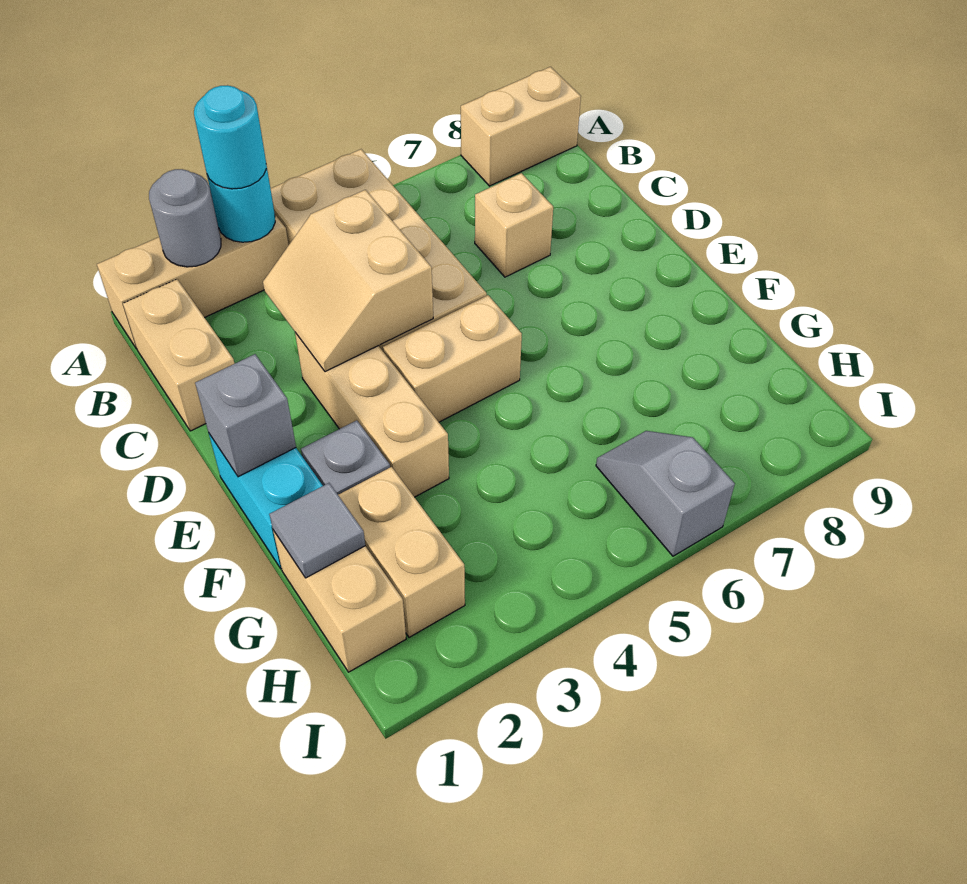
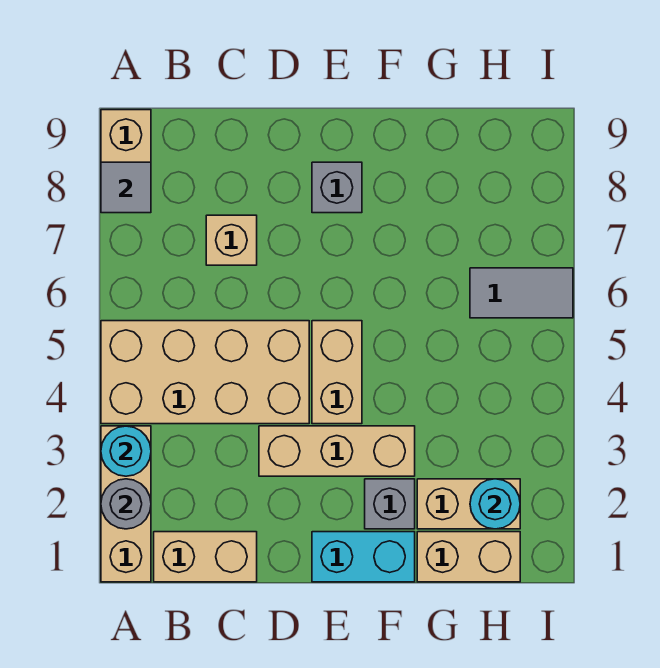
cyan 1x1 round brick [194,85,266,189] -> cyan 1x1 round brick moved to [470,479,520,529]
tan 2x2 slope [263,190,433,372] -> none
grey 1x1 brick [195,354,296,477] -> grey 1x1 brick moved to [312,162,362,213]
grey 1x1 tile [269,483,365,578] -> grey 1x1 tile moved to [101,162,151,213]
grey 1x2 slope [596,431,735,556] -> grey 1x2 tile [470,268,573,318]

